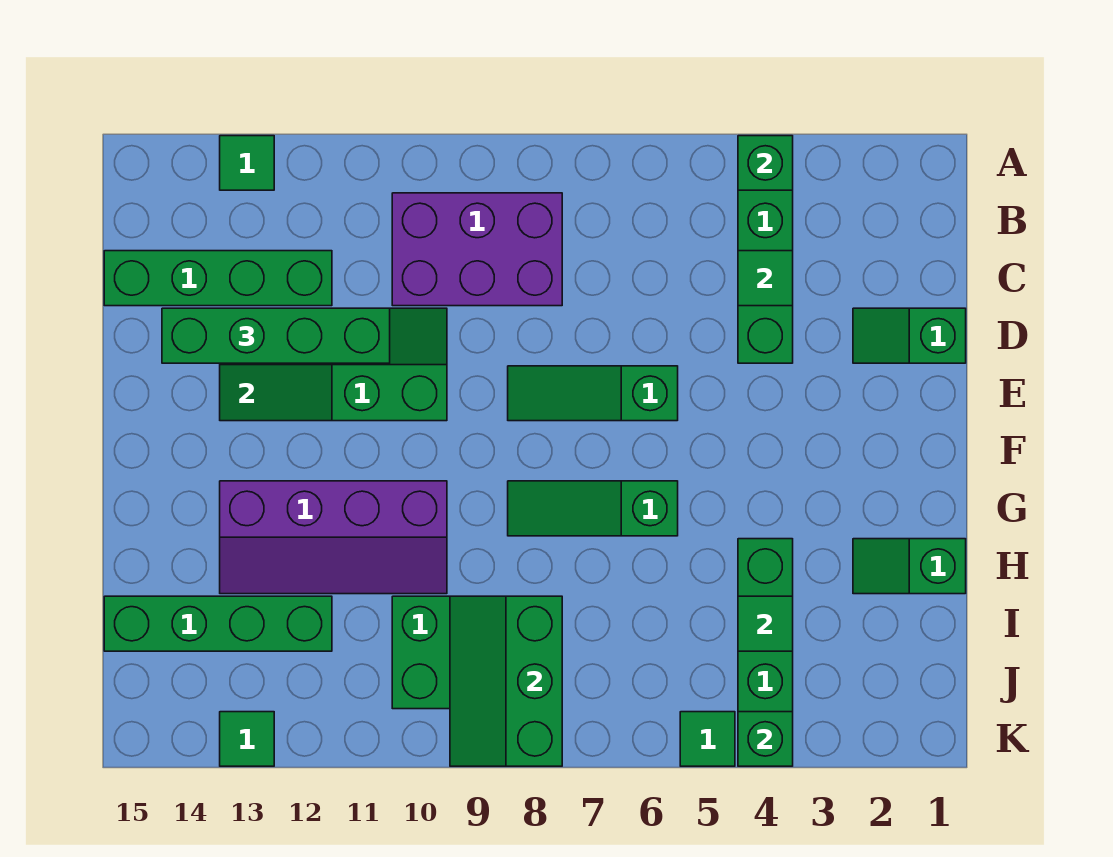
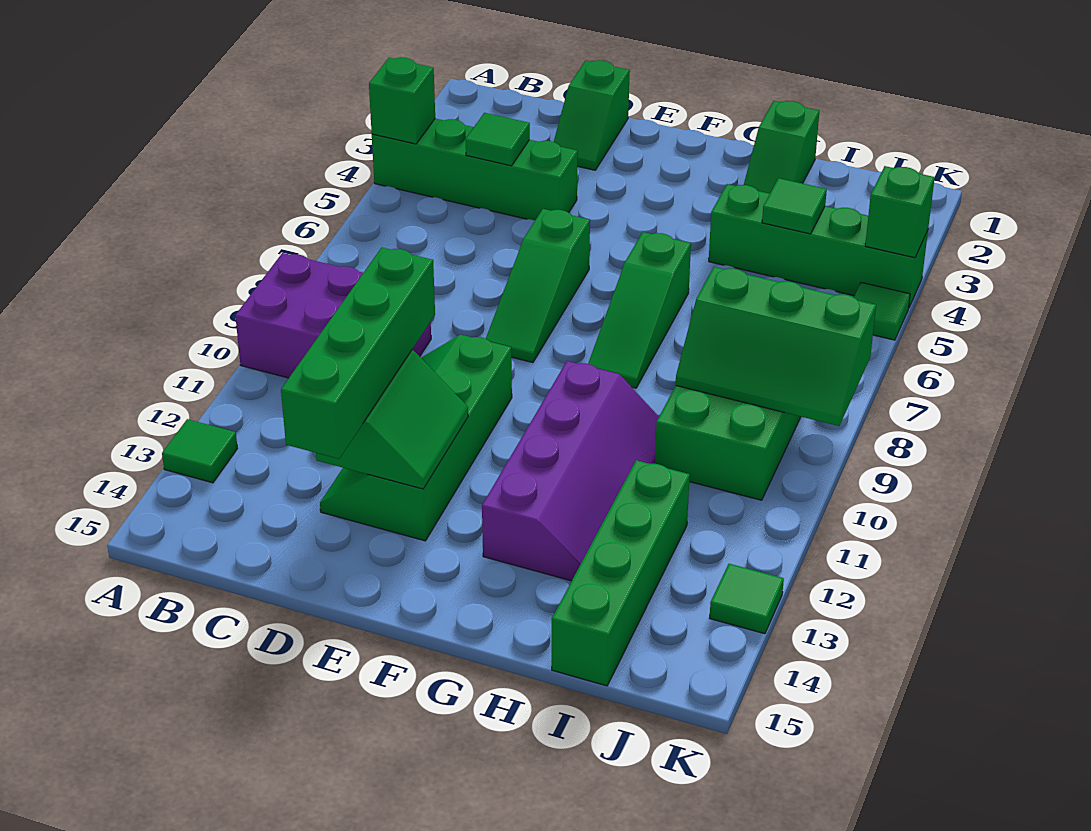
purple 2x3 brick [392,193,562,306] -> purple 2x3 brick turned to [235,253,431,378]
green 1x4 brick [104,251,332,306] -> none

